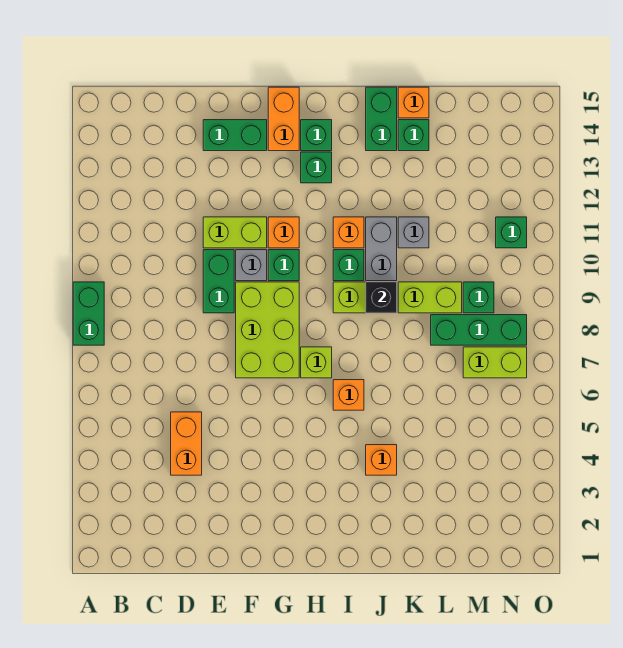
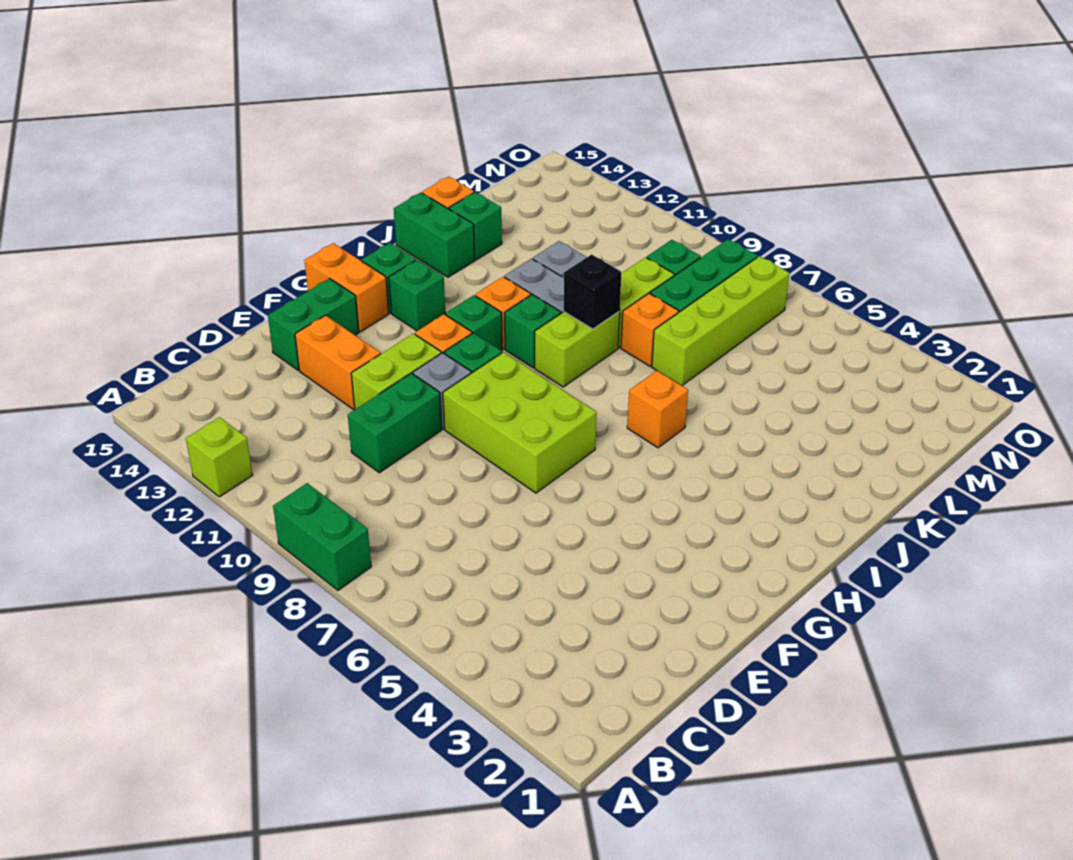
orange 1x2 brick [171,412,202,475] -> orange 1x2 brick moved to [295,315,381,409]
green 1x2 brick [203,250,234,313] -> green 1x2 brick turned to [348,373,442,473]
lime 1x1 brick [301,347,332,378] -> lime 1x1 brick moved to [186,417,252,497]
orange 1x1 brick [366,445,397,475] -> orange 1x1 brick moved to [621,293,679,366]
lime 1x2 brick [463,347,527,378] -> lime 1x4 brick [652,256,789,386]
green 1x1 brick [496,217,527,248] -> green 1x1 brick moved to [445,295,502,351]

